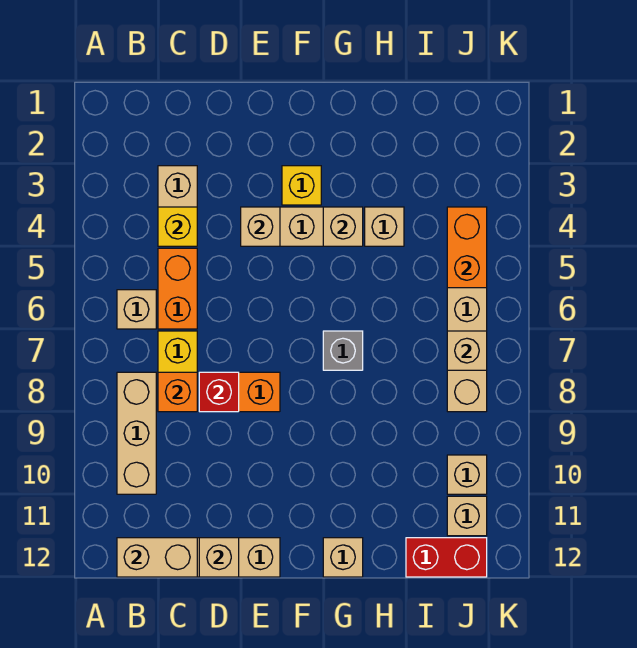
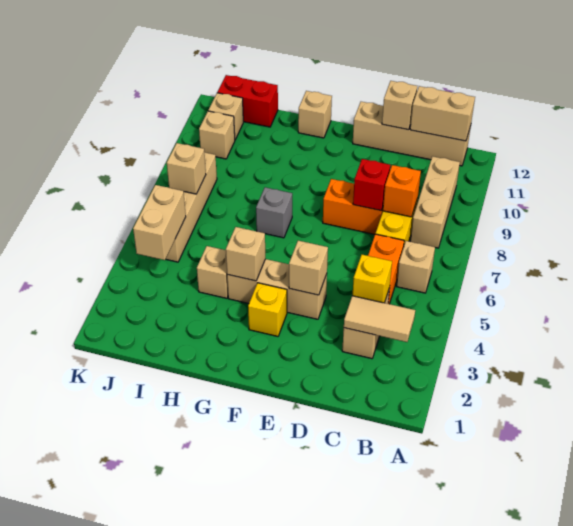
none -> tan 1x2 tile [344,296,415,342]
orange 1x2 brick [447,207,487,288] -> tan 1x2 brick [133,185,186,260]

